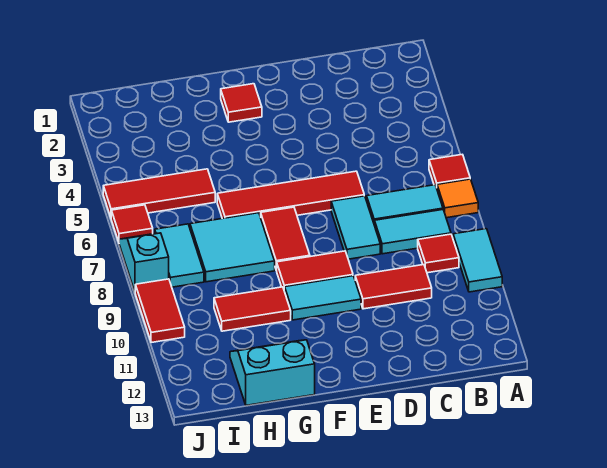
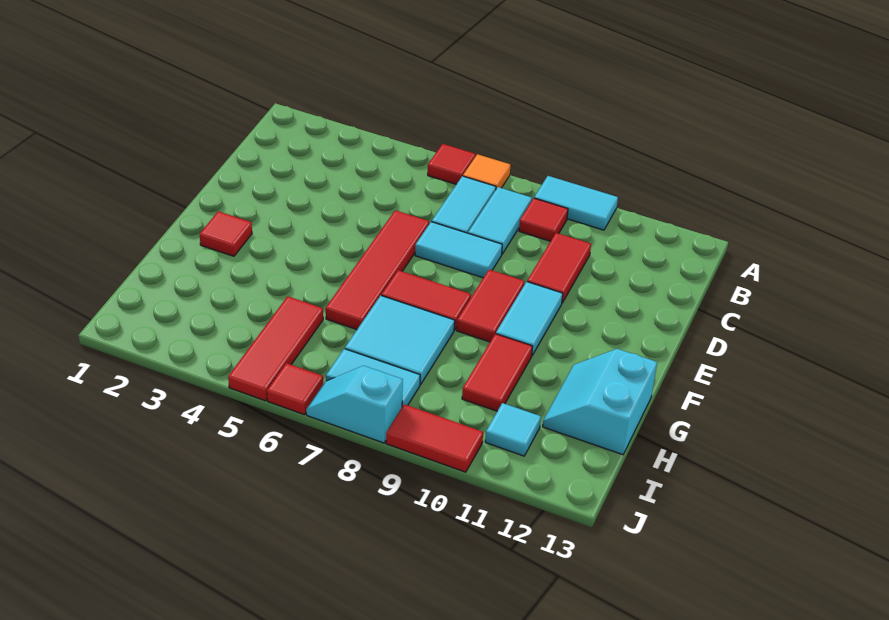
none -> cyan 1x1 tile [485,403,541,456]

